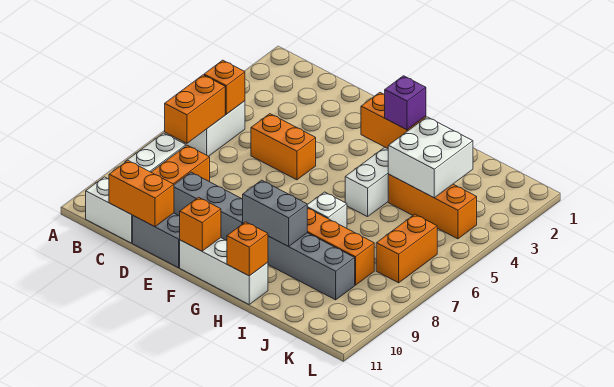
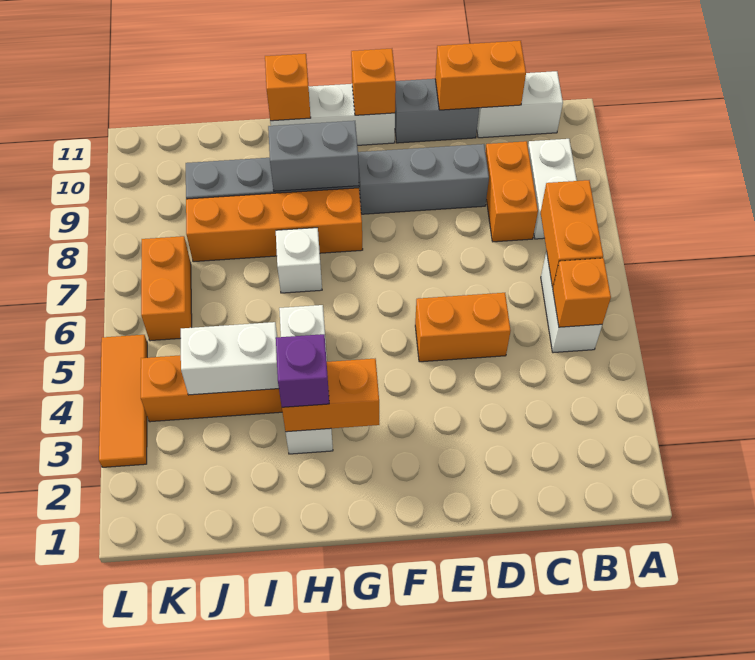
white 2x2 brick [388,117,473,198] -> white 1x2 brick [181,322,279,395]
none -> orange 1x3 tile [99,335,147,467]

